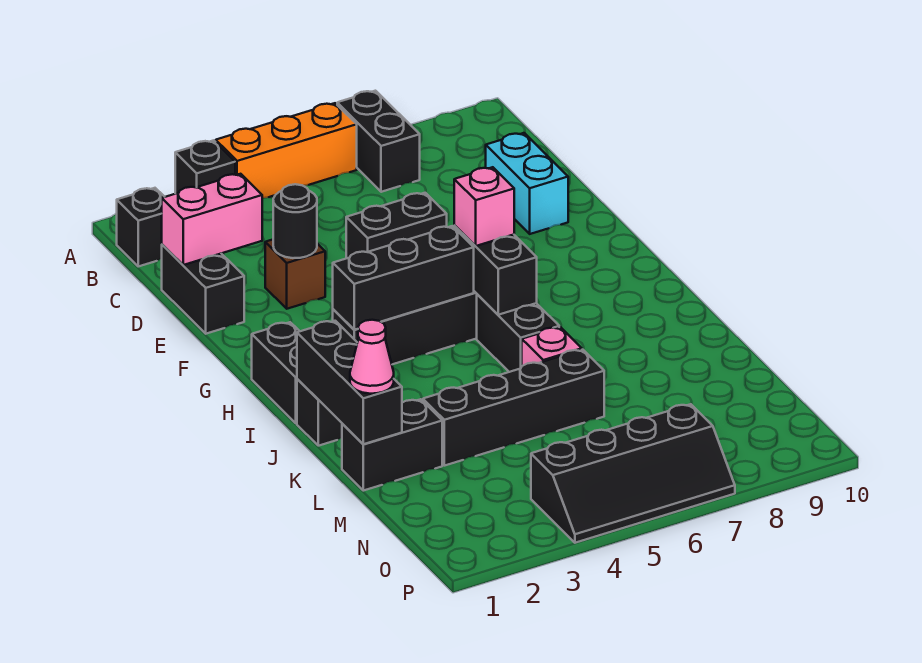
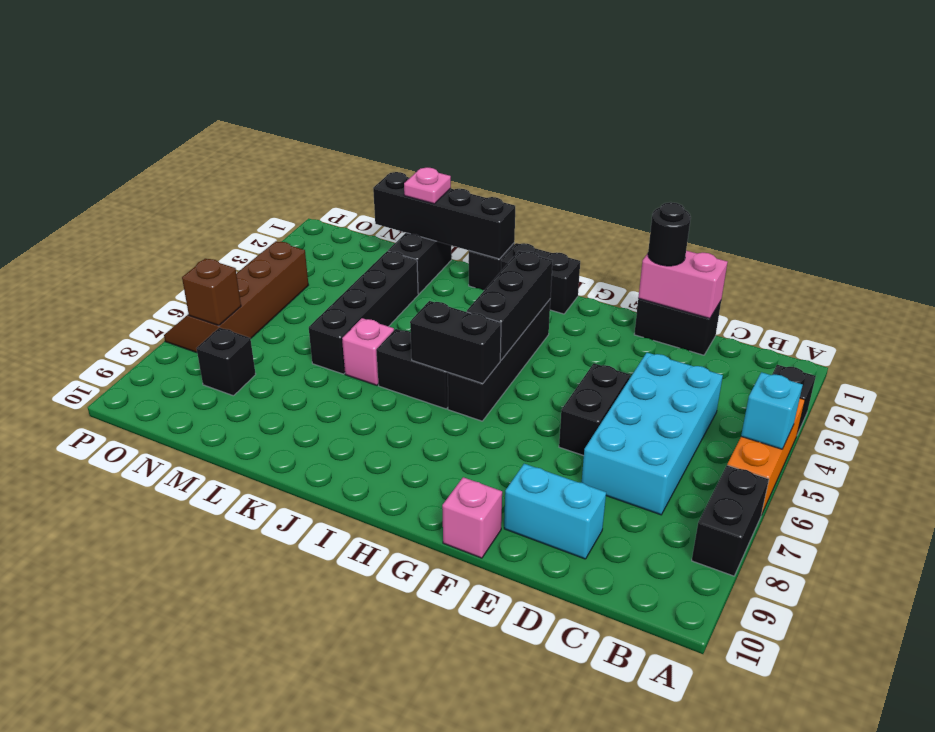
none -> cyan 1x1 brick [741,372,803,449]
black 1x2 brick [337,91,420,192] -> black 1x2 brick turned to [692,465,769,576]
black 1x1 brick [117,188,164,266] -> black 1x1 brick moved to [196,328,256,396]
none -> cyan 2x4 brick [582,353,723,515]
pink 1x2 brick [162,174,262,265] -> pink 1x2 brick turned to [638,251,728,318]
brown 1x1 brick [265,240,325,309] -> brown 1x1 brick moved to [182,259,241,326]
black 1x1 round brick [273,184,317,258] -> black 1x1 round brick moved to [648,202,691,266]
pink 1x1 brick [454,167,514,246] -> pink 1x1 brick moved to [442,477,502,558]
black 1x3 brick [297,321,402,444] -> black 1x4 brick [373,172,515,259]
pink 1x1 cone [350,320,394,394] -> pink 1x1 plate [404,168,451,204]
black 2x4 slope [531,404,735,543] -> brown 2x4 slope [164,241,308,353]

